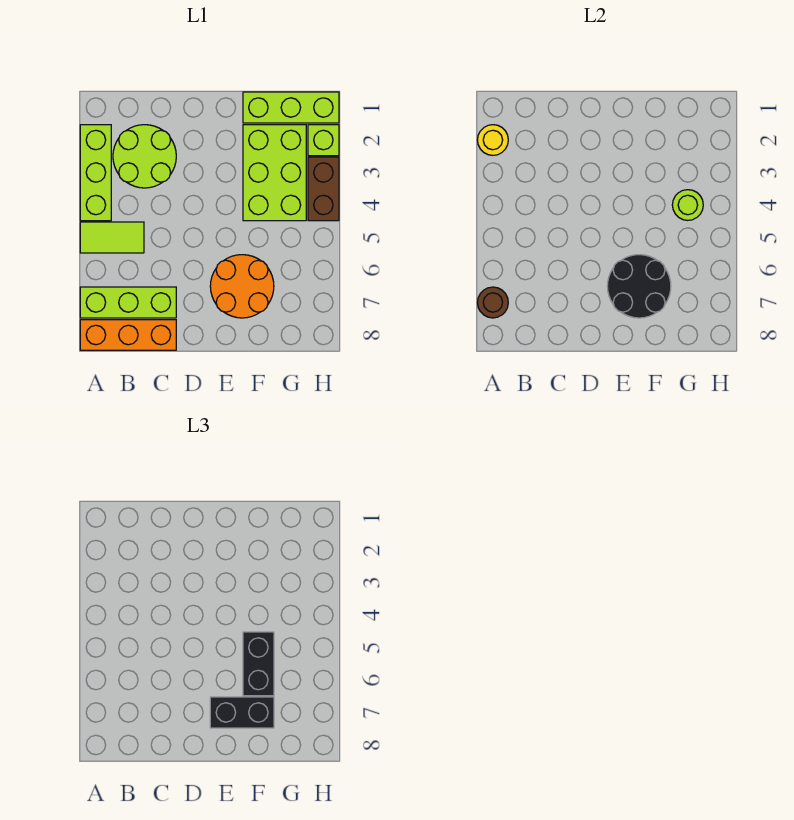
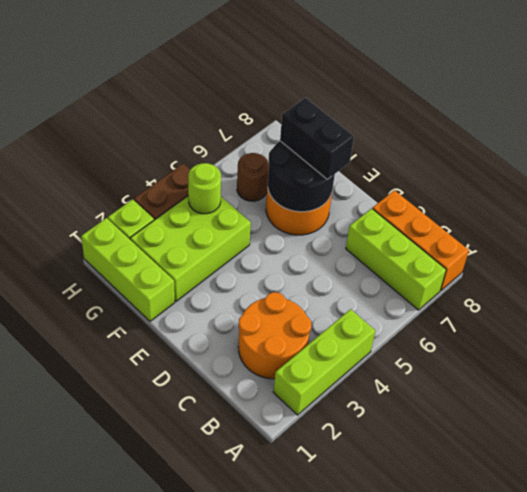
yellow 1x1 round brick [478,125,508,155] -> none
lime 1x2 tile [80,222,144,253] -> none
brown 1x1 round brick [477,287,508,318] -> brown 1x1 round brick moved to [237,153,269,201]
lime 2x2 round brick [113,125,176,188] -> orange 2x2 round brick [238,292,311,379]
black 1x2 brick [243,632,274,696] -> none

